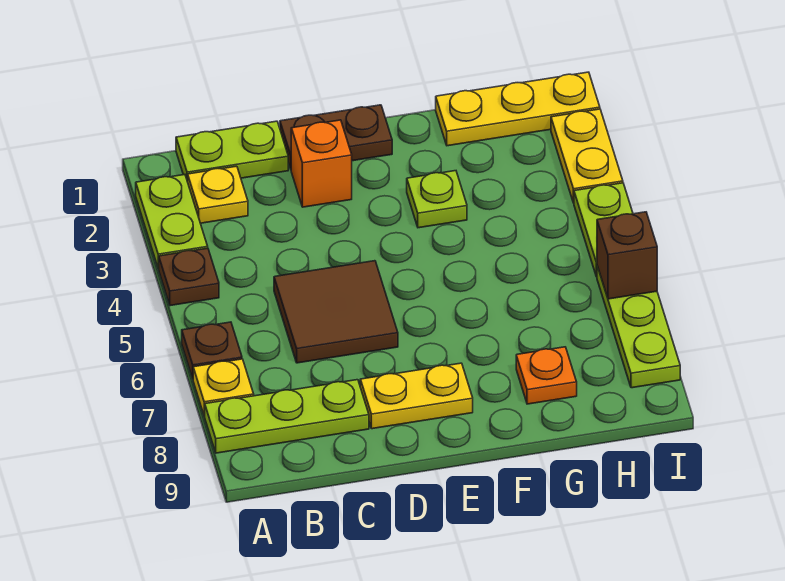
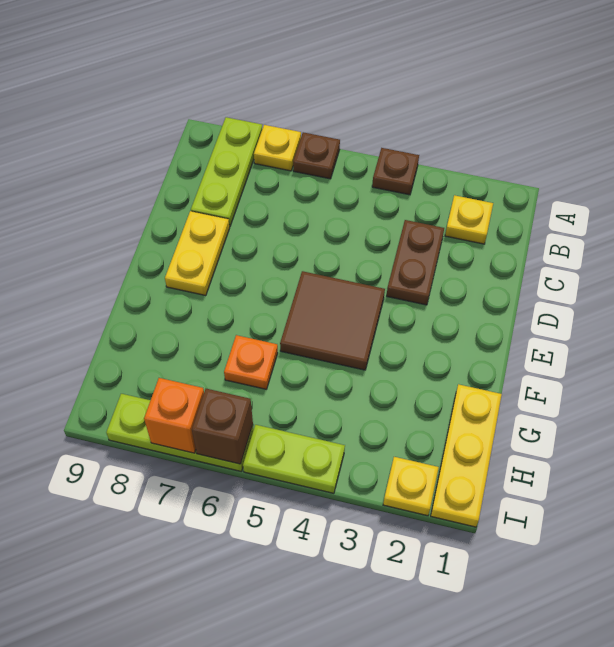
lime 1x2 plate [136,175,208,268] -> none
lime 1x2 plate [176,121,288,182] -> none
brown 2x2 tile [274,261,398,363] -> brown 2x2 tile moved to [280,271,385,370]
brown 1x2 plate [280,105,392,169] -> brown 1x2 plate moved to [387,220,444,305]
orange 1x1 brick [291,120,352,207] -> orange 1x1 brick moved to [144,378,204,453]
lime 1x1 plate [407,171,467,228] -> none
orange 1x1 plate [516,347,577,404] -> orange 1x1 plate moved to [224,335,278,389]
yellow 1x2 plate [551,109,623,203] -> yellow 1x1 plate [383,457,439,516]

